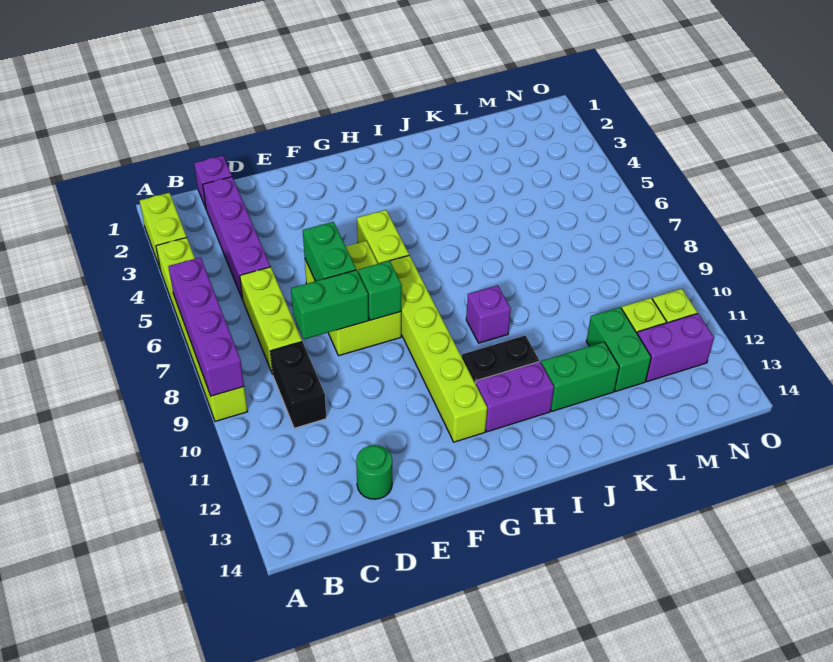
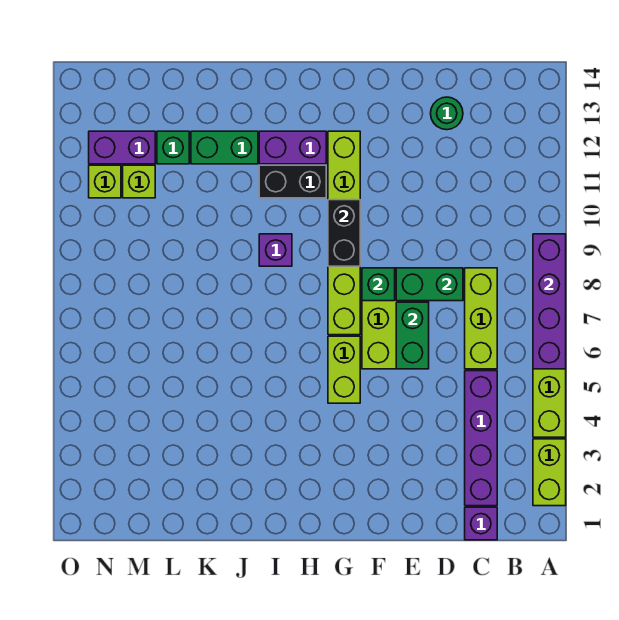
black 1x2 brick [270,342,326,428] -> black 1x2 brick moved to [328,200,360,266]
green 1x2 brick [586,307,651,391] -> green 1x1 brick [157,131,189,164]

